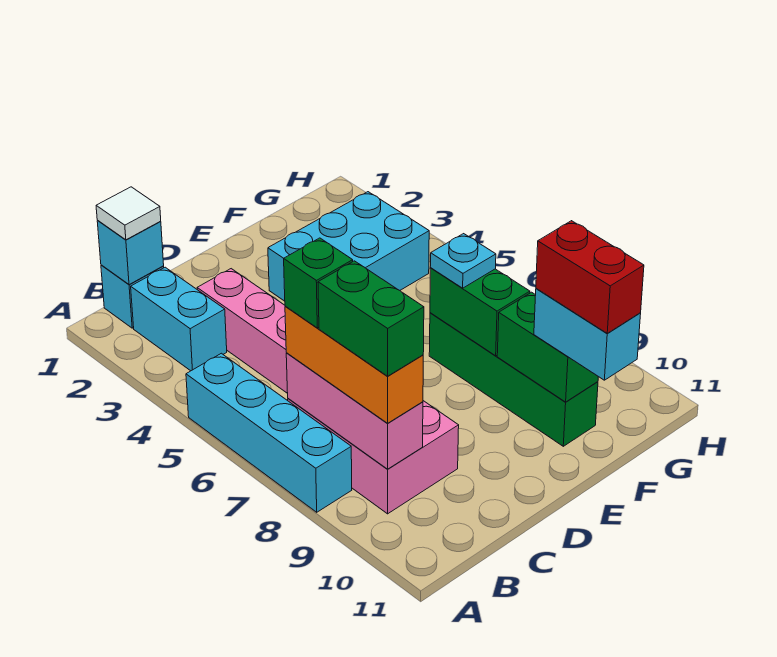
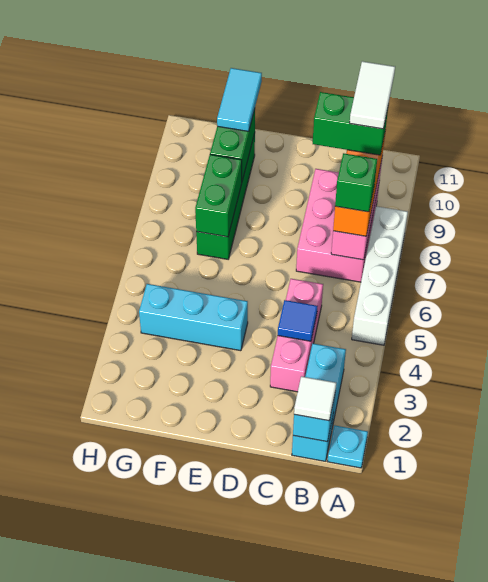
cyan 1x4 brick [186,353,352,512] -> white 1x4 brick [352,206,408,345]
green 1x2 brick [318,261,424,376] -> green 1x2 brick turned to [313,92,389,155]
none -> white 1x2 tile [350,61,395,129]
none -> blue 1x1 tile [278,300,318,341]
cyan 2x3 brick [268,192,429,301] -> cyan 1x3 brick [139,284,248,351]
cyan 1x1 plate [430,234,496,288] -> cyan 1x1 plate moved to [327,425,368,468]
cyan 1x2 brick [534,289,641,380] -> cyan 1x2 tile [217,68,262,131]
red 1x2 brick [536,221,644,334] -> none

